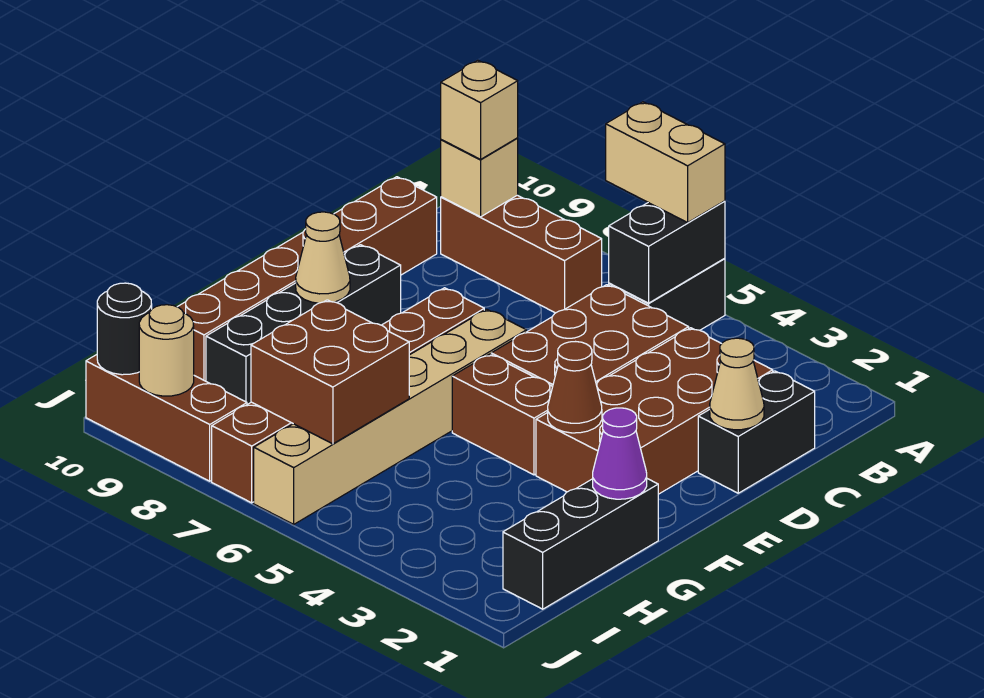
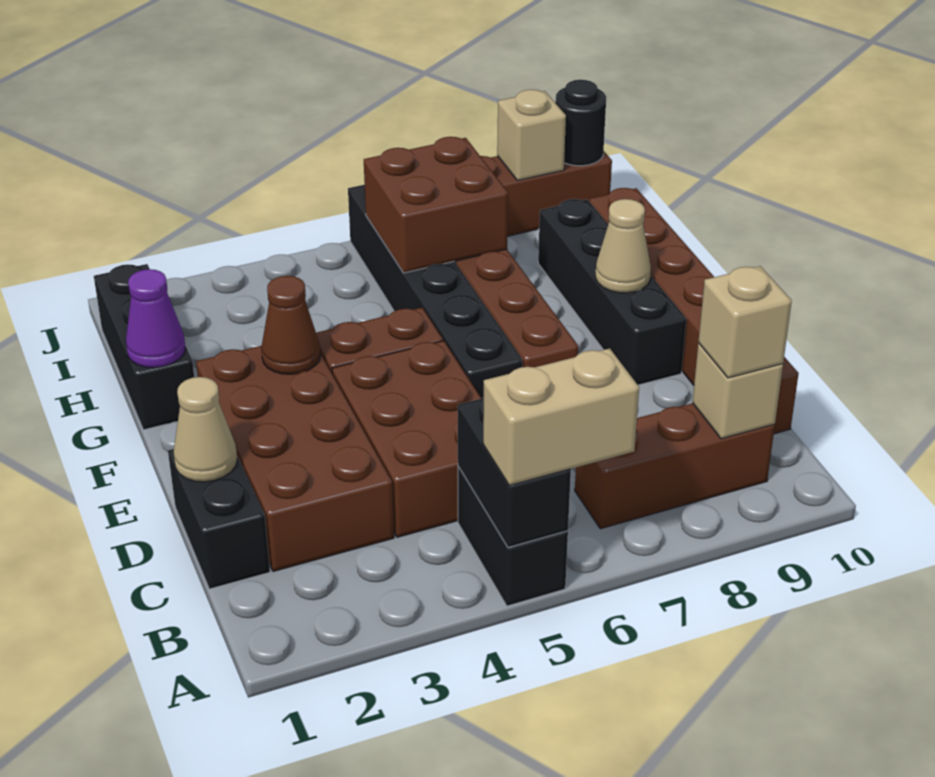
tan 1x6 brick [254,309,526,524] -> black 1x6 brick [348,185,522,398]
tan 1x1 round brick [139,305,194,396] -> tan 1x1 brick [497,90,566,181]

